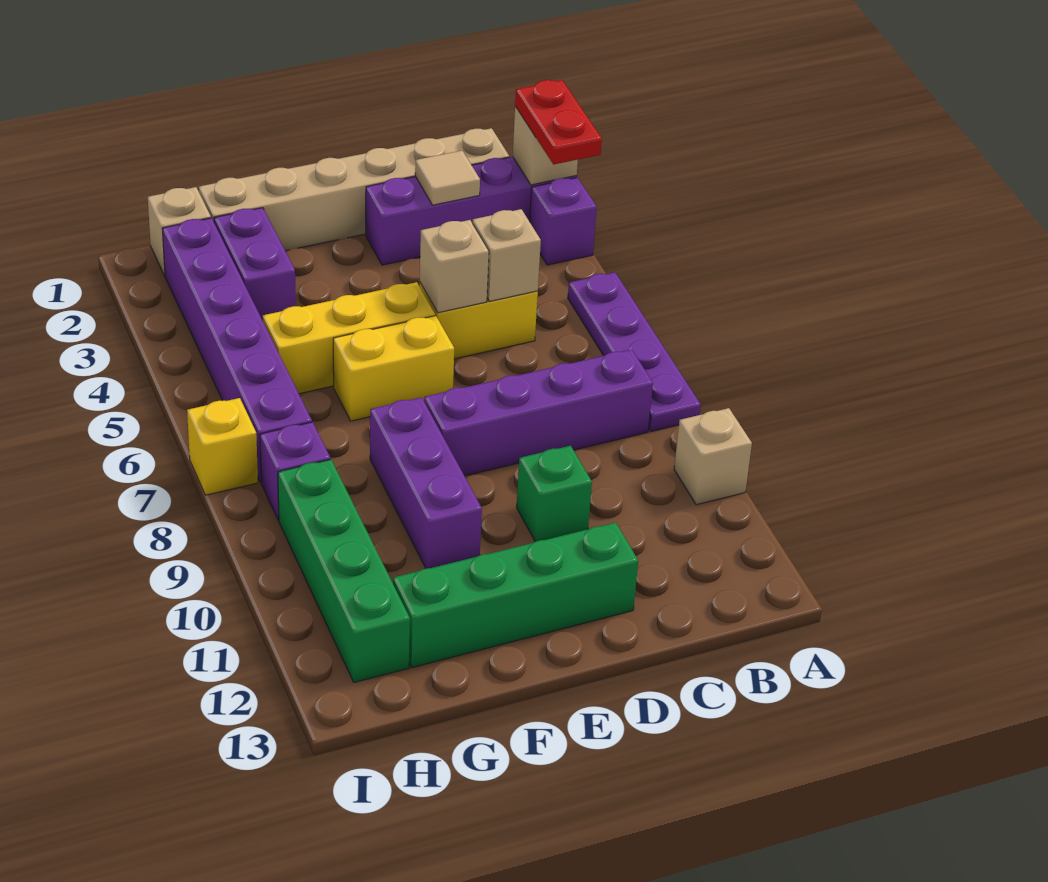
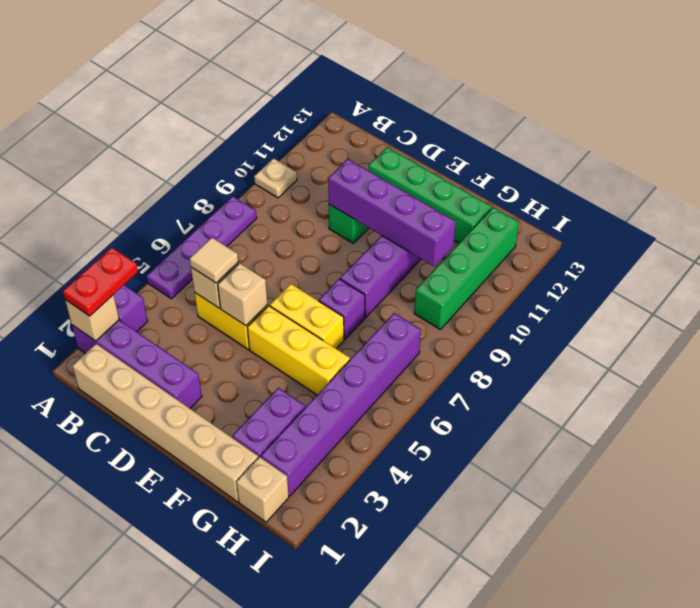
tan 1x1 brick [674,408,752,505] -> tan 1x1 plate [254,158,297,198]
purple 1x4 brick [424,349,653,476] -> purple 1x4 brick moved to [328,159,456,267]
tan 1x1 tile [415,151,480,205] -> tan 1x1 tile moved to [190,238,238,283]
purple 1x1 brick [260,422,330,520] -> purple 1x1 brick moved to [319,279,365,339]
yellow 1x1 brick [187,398,258,495] -> none

